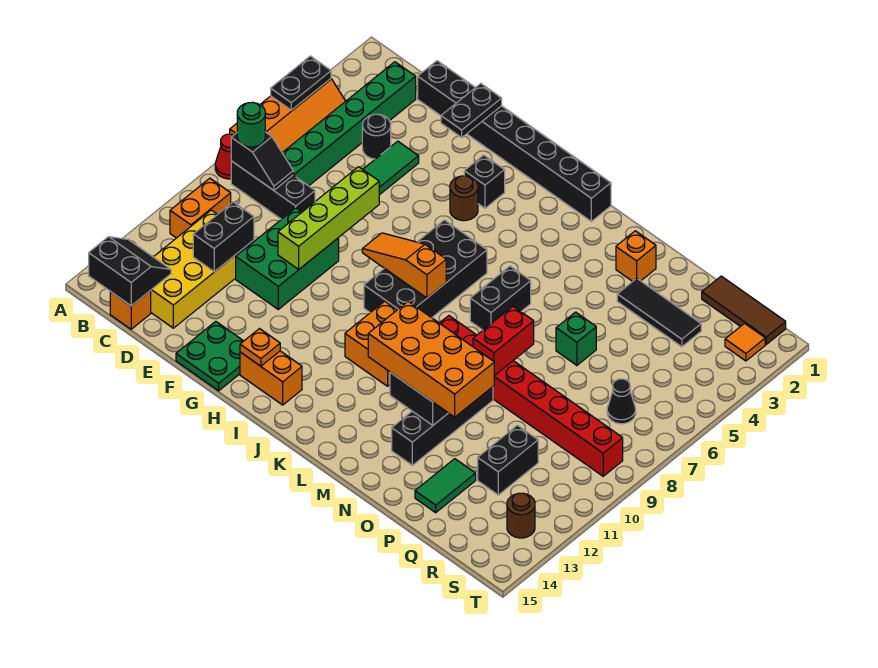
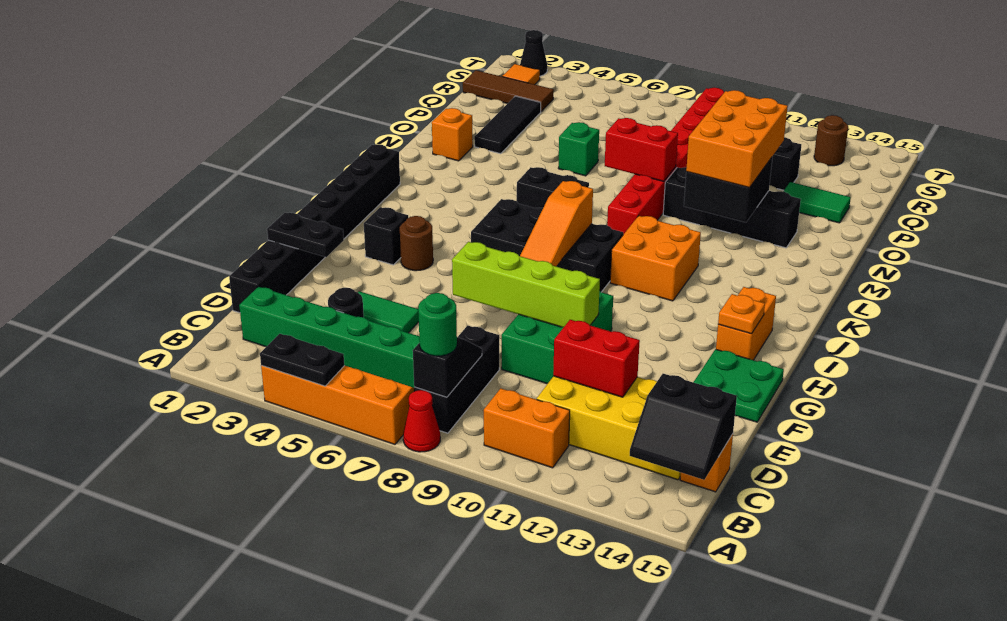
black 2x2 slope [89,237,171,306] -> black 2x2 slope turned to [630,374,737,480]
black 1x2 brick [193,202,254,272] -> red 1x2 brick [553,320,640,397]
green 2x3 brick [236,208,339,309] -> green 2x3 brick turned to [502,291,613,384]
orange 2x4 brick [368,302,494,417] -> orange 2x3 brick [686,90,788,188]
brown 1x3 tile [702,276,786,344] -> brown 1x3 tile turned to [463,70,554,112]
black 1x1 cone [607,379,636,424] -> black 1x1 cone moved to [520,30,547,76]

